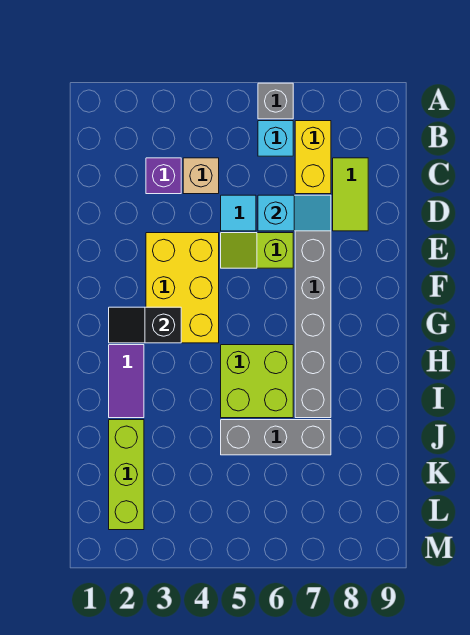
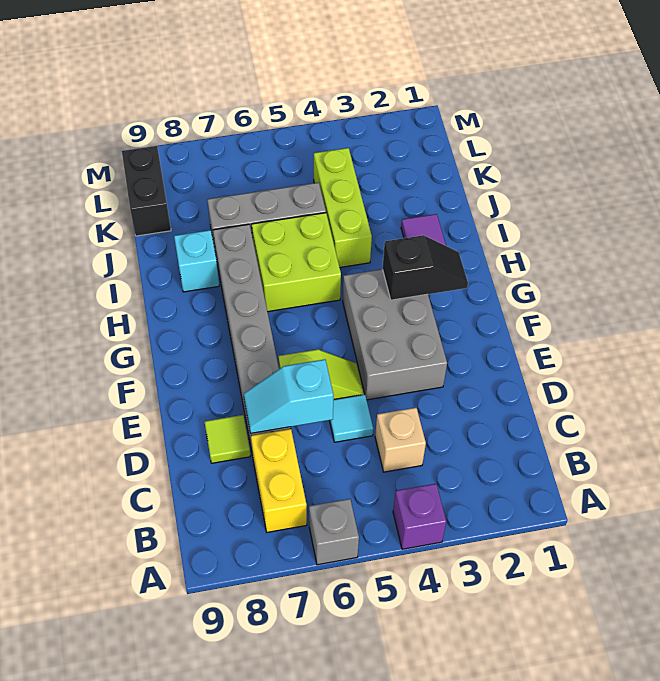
cyan 1x1 brick [258,121,293,156] -> cyan 1x1 brick moved to [174,230,219,292]
purple 1x1 brick [146,158,181,194] -> purple 1x1 brick moved to [393,484,446,549]
lime 1x2 tile [333,158,368,231] -> lime 1x1 tile [205,415,251,463]
yellow 2x3 brick [146,233,219,343] -> grey 2x3 brick [343,269,447,400]
lime 1x3 brick [109,420,144,530] -> lime 1x3 brick moved to [314,148,372,267]
none -> black 1x2 brick [122,146,171,236]

